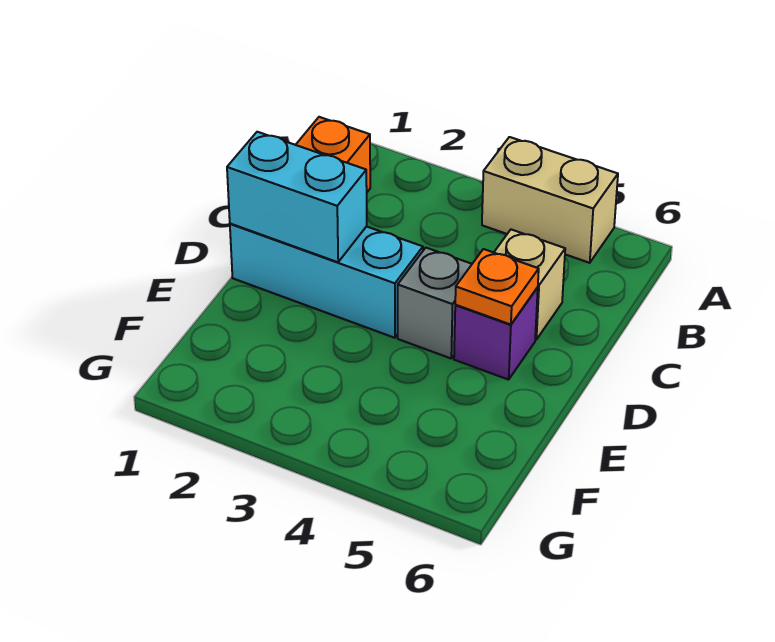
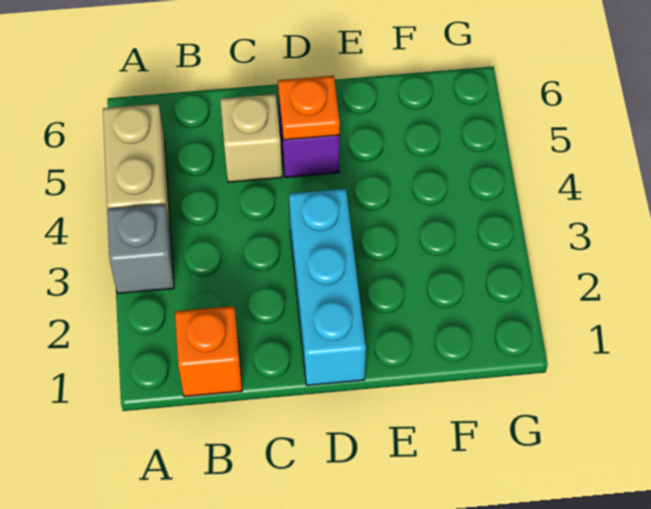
cyan 1x2 brick [227,132,367,262] -> none
grey 1x1 brick [398,248,472,358] -> grey 1x1 brick moved to [107,204,174,293]

